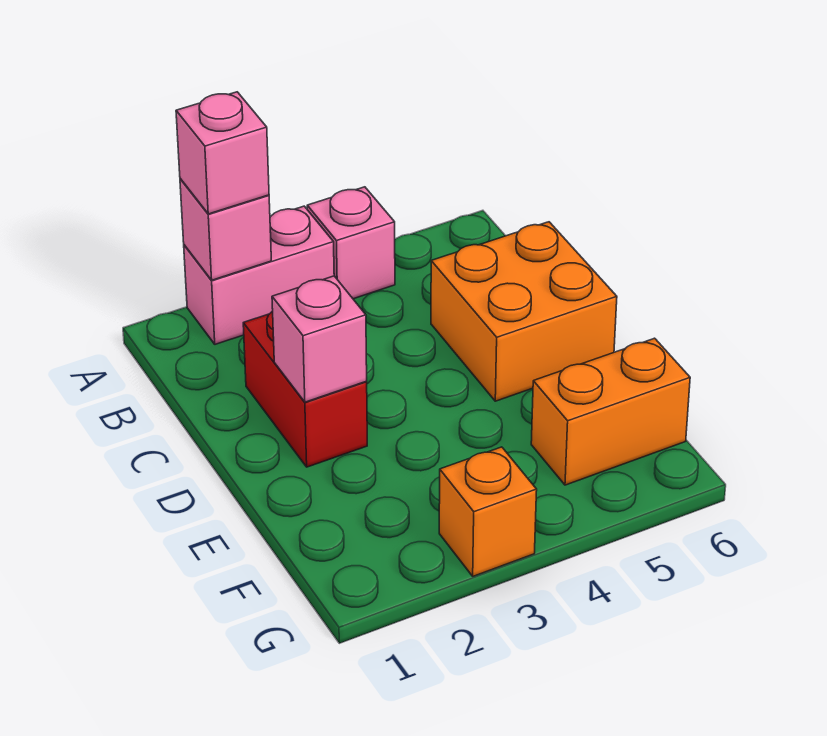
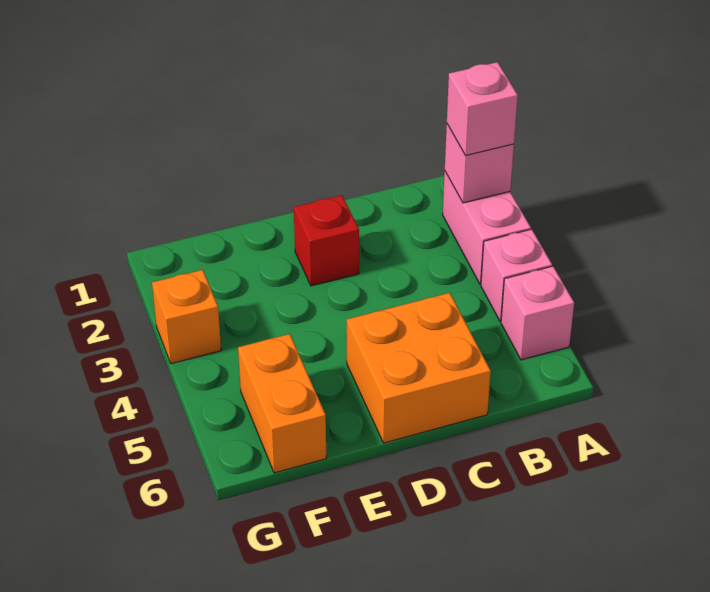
red 1x2 brick [243,311,367,467] -> red 1x1 brick [294,195,359,286]
pink 1x1 brick [272,276,367,402] -> pink 1x1 brick moved to [501,266,574,360]

